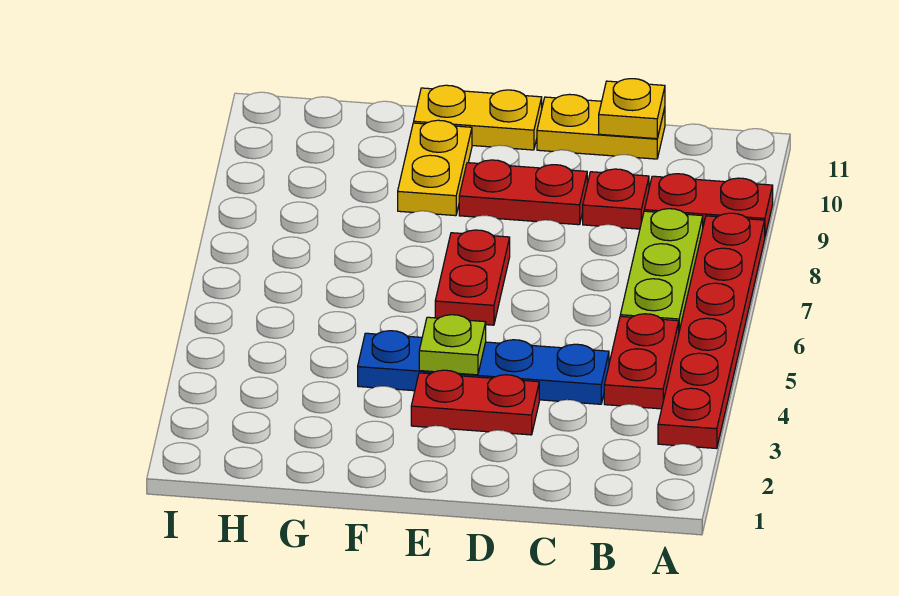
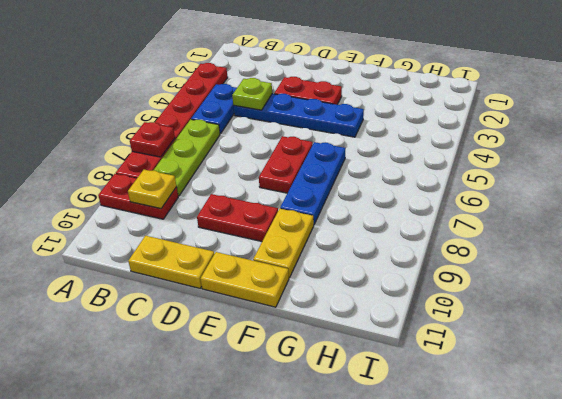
red 1x2 plate [604,314,679,409] -> blue 1x2 plate [191,84,237,134]
red 1x1 plate [583,169,649,229] -> red 1x1 plate moved to [130,122,175,157]
yellow 1x1 plate [599,79,665,139] -> yellow 1x1 plate moved to [128,170,176,209]
lime 1x1 plate [419,315,486,375] -> lime 1x1 plate moved to [232,78,272,110]
none -> blue 1x3 plate [280,142,345,224]

